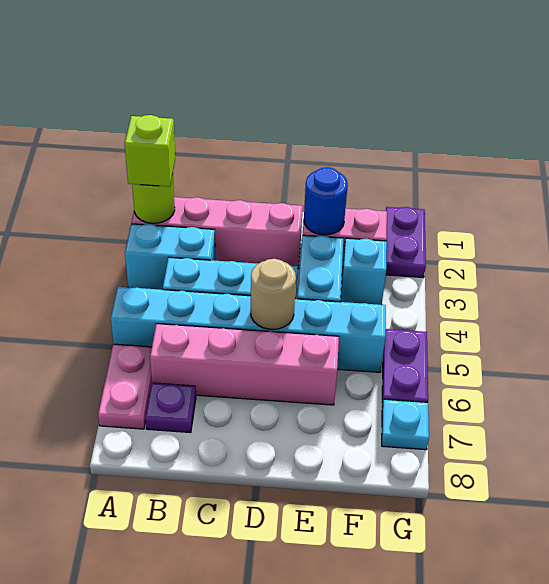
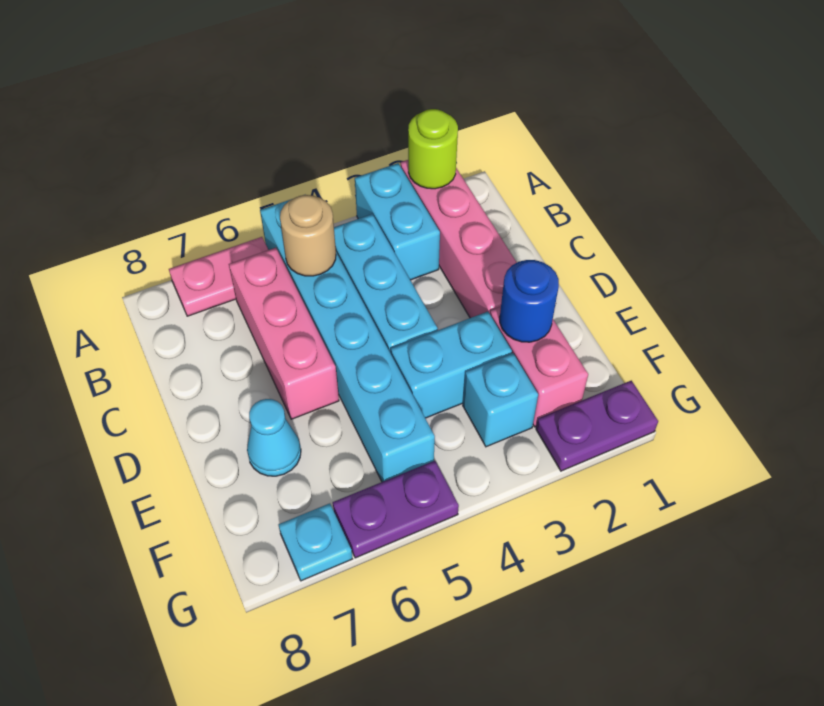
lime 1x1 brick [125,115,175,187] -> none
pink 1x4 brick [150,324,339,405] -> pink 1x3 brick [229,248,339,419]
purple 1x1 plate [145,383,196,433] -> none
tan 1x1 round brick [251,259,296,329] -> tan 1x1 round brick moved to [280,195,336,276]
none -> cyan 1x1 cone [247,399,301,476]

